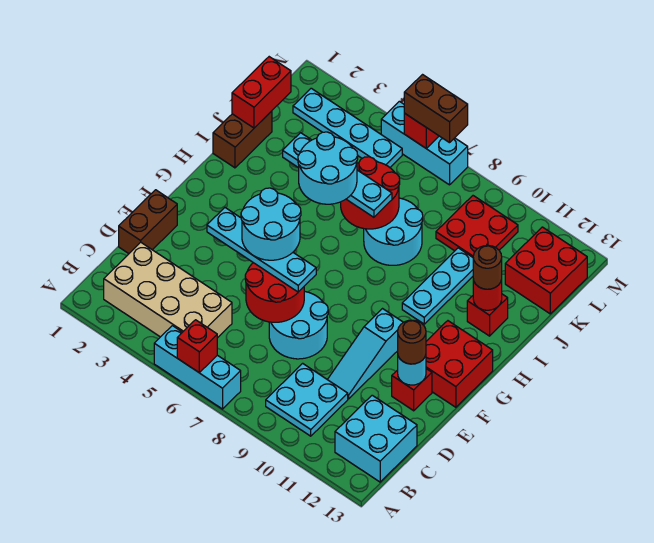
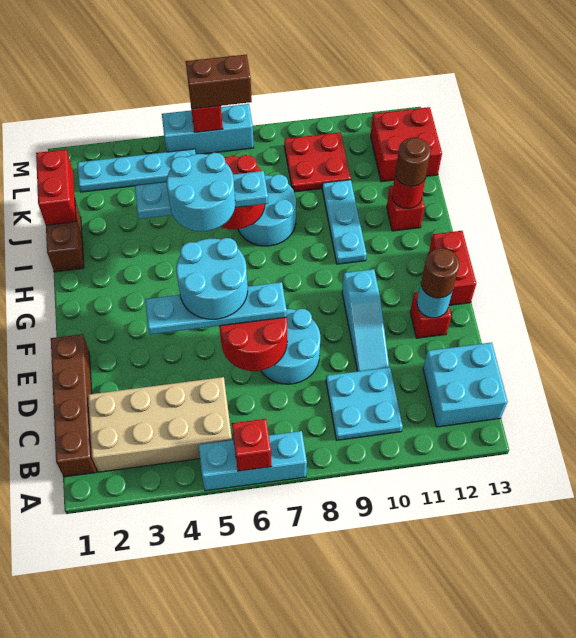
brown 1x2 brick [119,190,177,254] -> brown 1x4 brick [51,334,97,477]
red 2x2 brick [426,321,493,407] -> red 1x2 brick [429,231,476,305]

